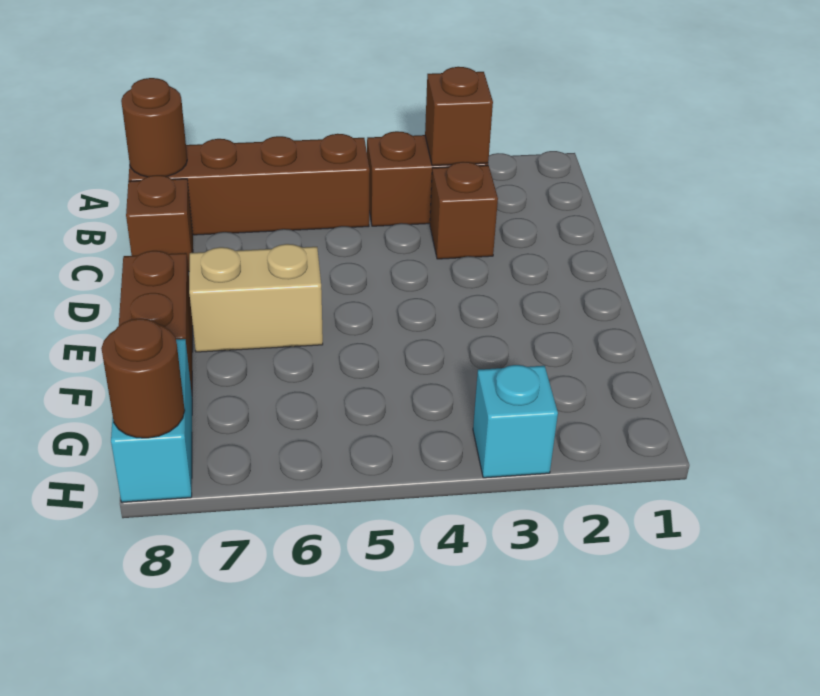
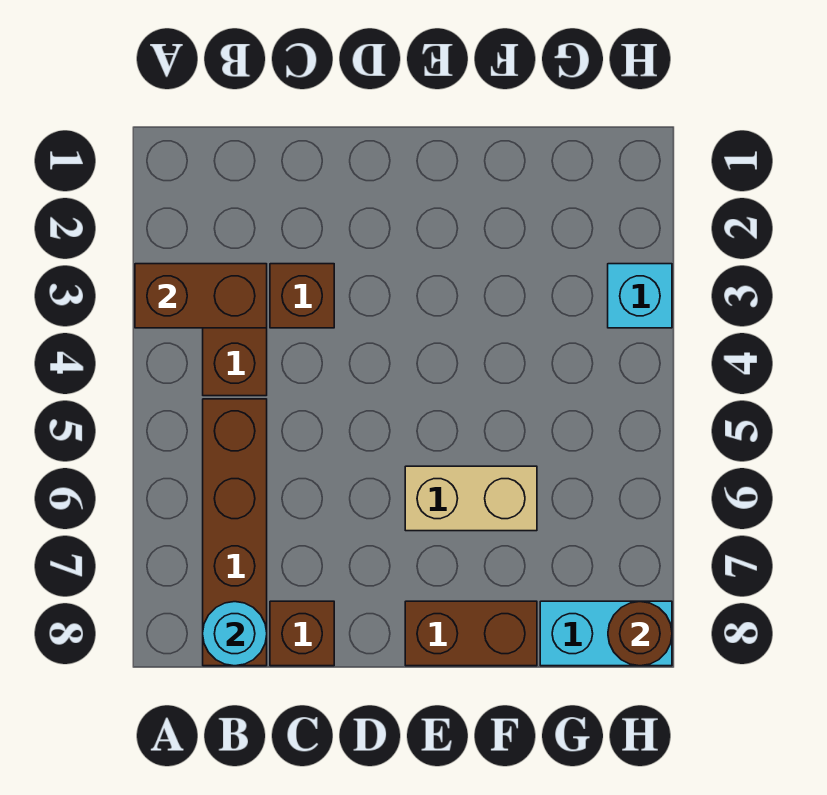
brown 1x1 brick [425,67,493,166] -> brown 1x2 brick [135,264,267,328]
brown 1x1 round brick [121,78,187,177] -> cyan 1x1 round brick [203,602,267,666]
tan 1x2 brick [189,244,323,352] -> tan 1x2 brick turned to [405,466,537,531]

